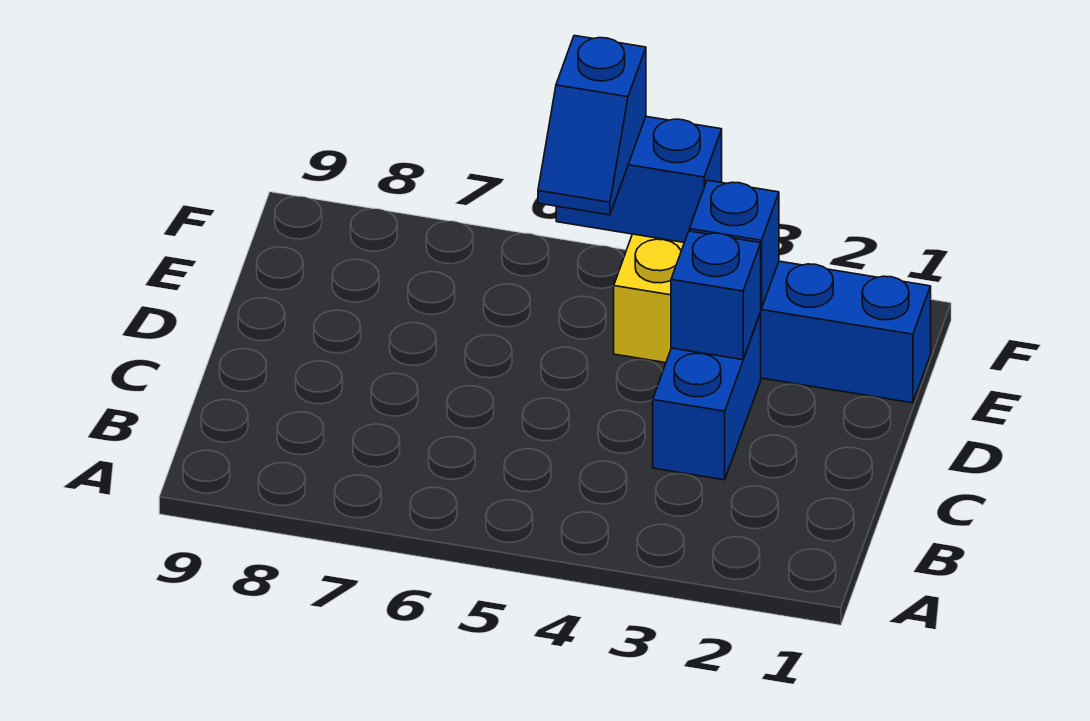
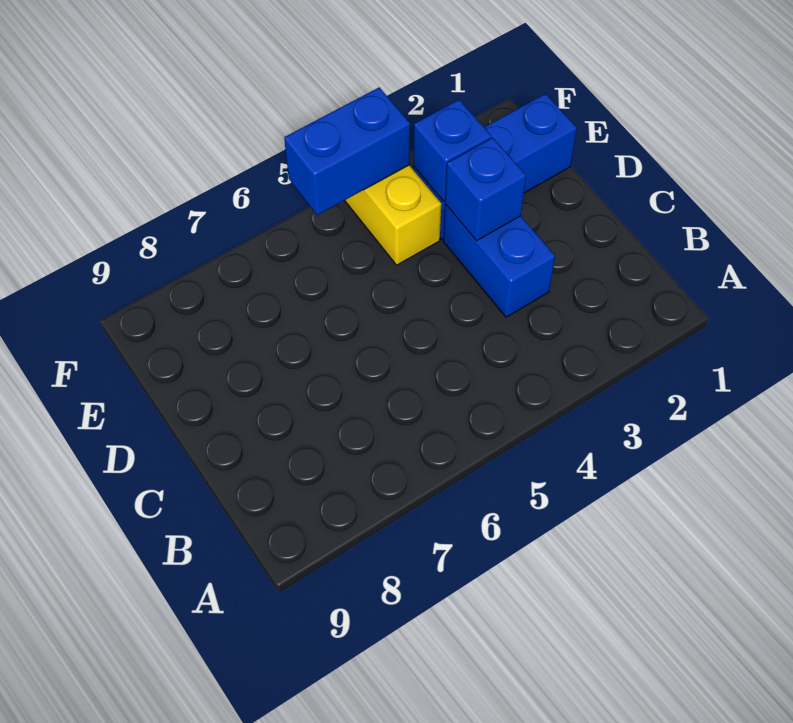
blue 1x2 slope [538,35,646,215] -> none

